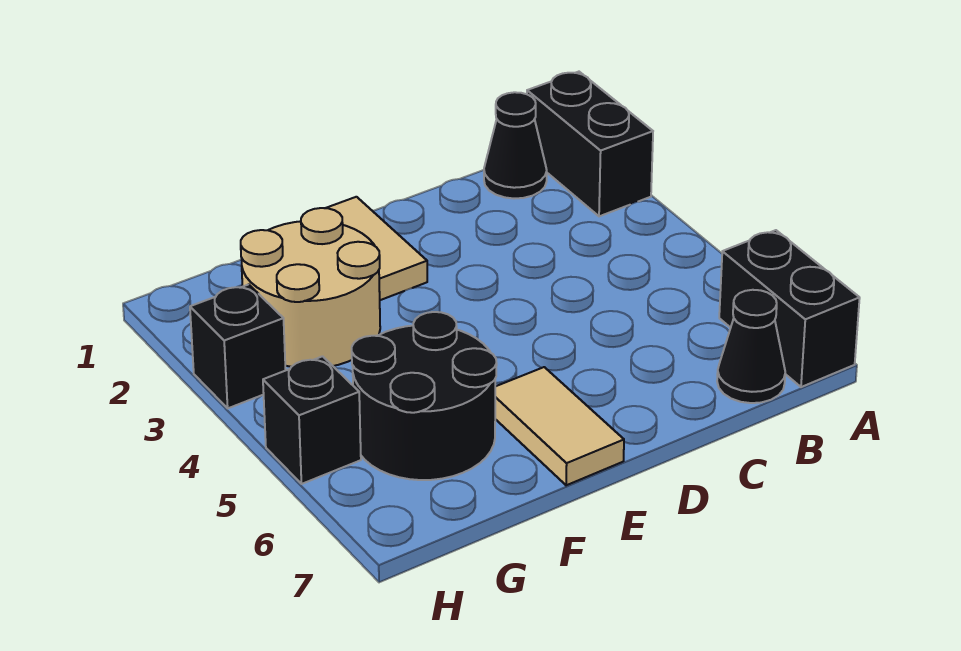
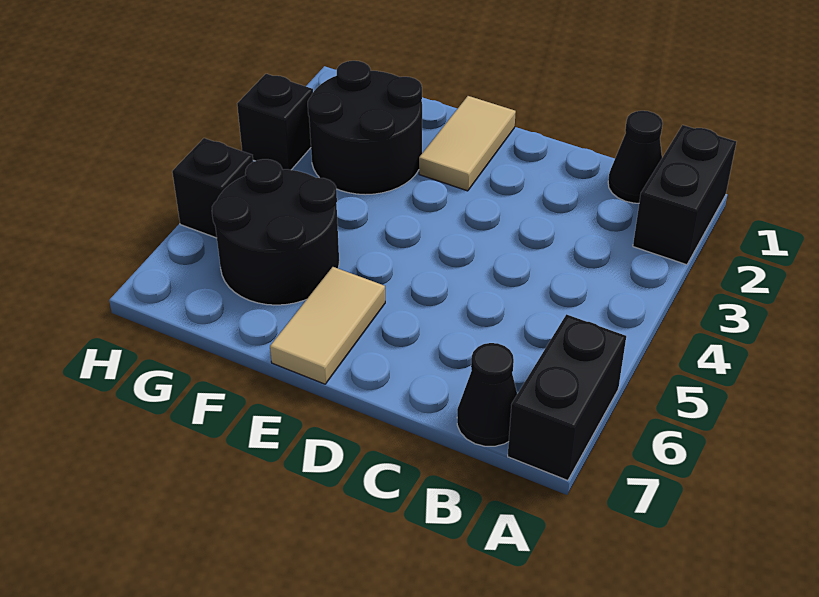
tan 2x2 round brick [241,208,380,367] -> black 2x2 round brick [308,61,422,195]

